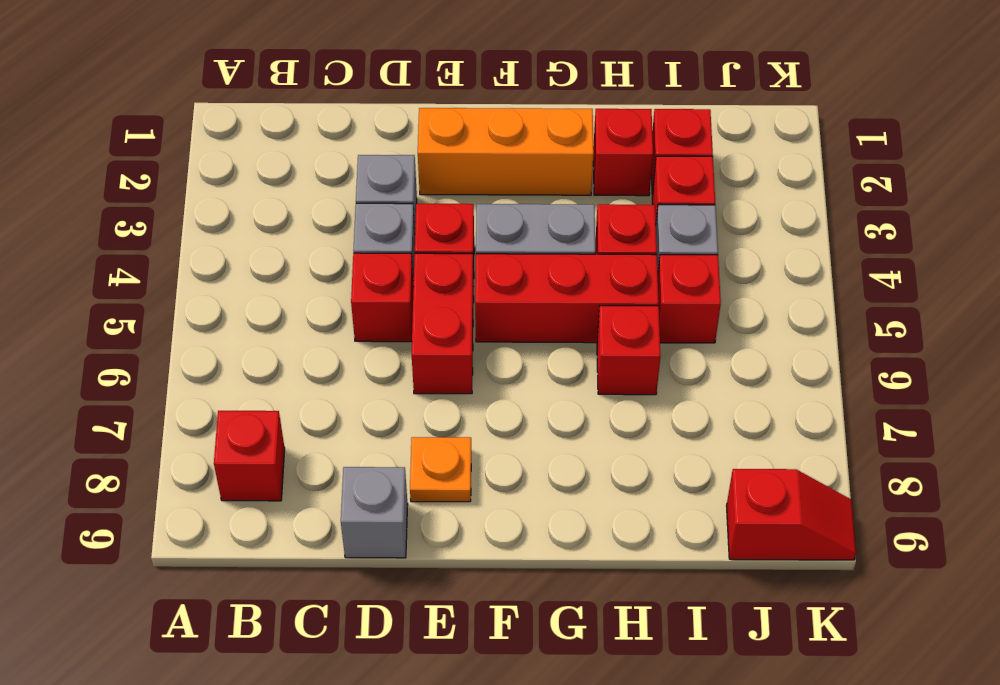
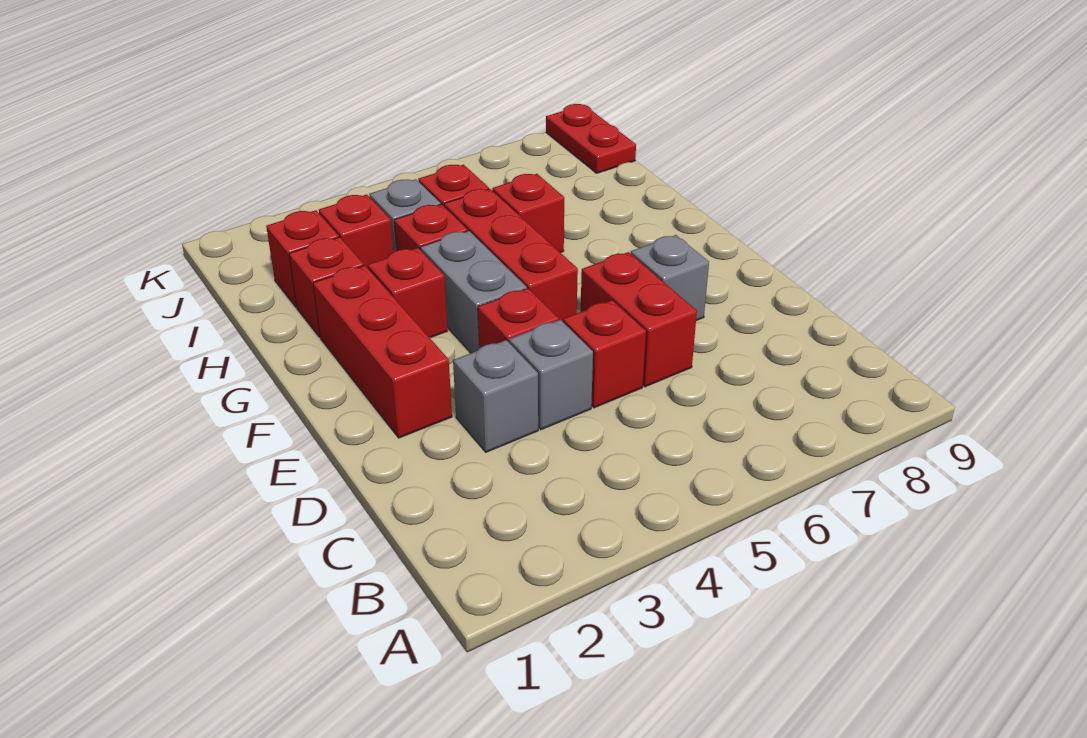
red 1x1 brick [214,411,285,501] -> red 1x1 brick moved to [368,248,447,338]
grey 1x1 brick [341,467,408,558] -> grey 1x1 brick moved to [631,235,709,321]
orange 1x3 brick [418,108,594,195] -> red 1x3 brick [313,265,452,438]
red 1x2 brick [412,253,474,394] -> red 1x2 brick turned to [581,252,697,387]
orange 1x1 plate [410,437,471,502] -> none
red 1x2 slope [727,469,856,560] -> red 1x2 plate [546,104,636,173]

